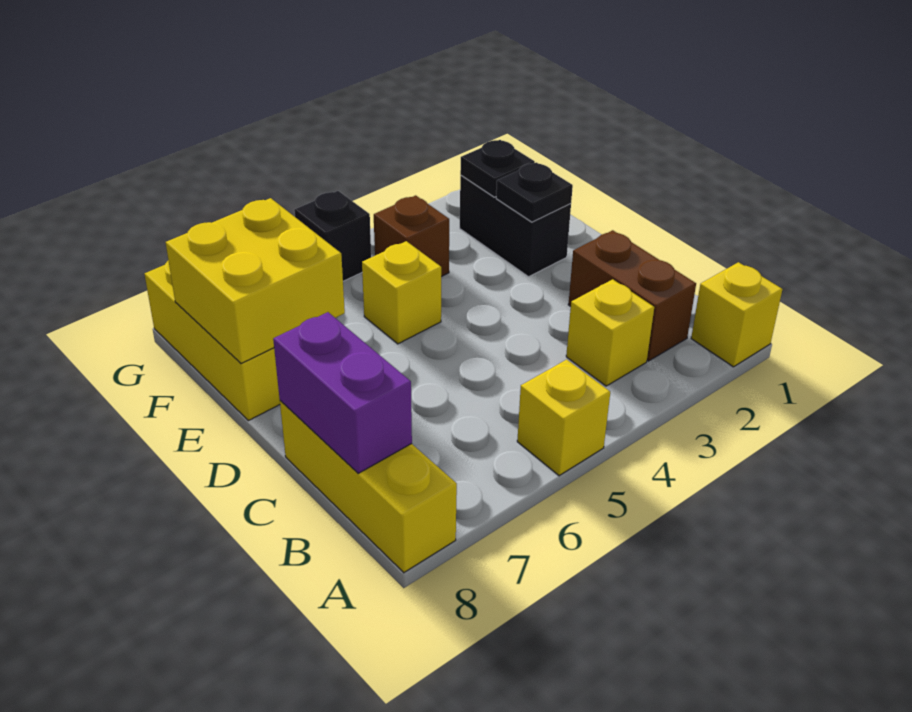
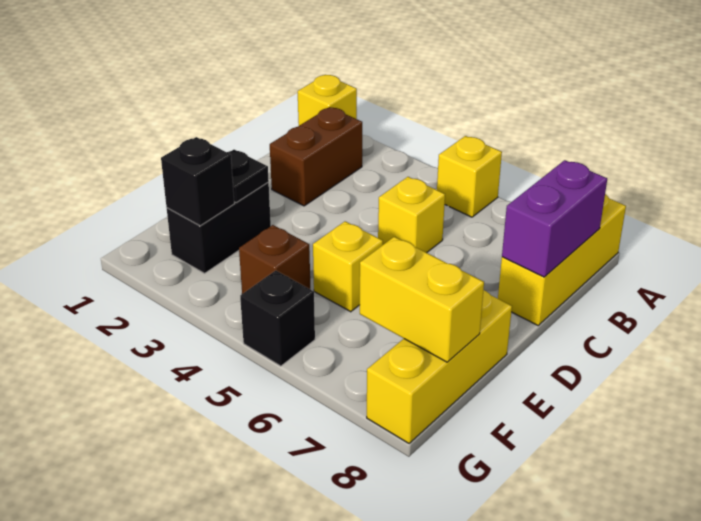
yellow 1x1 brick [566,279,654,386] -> yellow 1x1 brick moved to [378,177,445,253]
yellow 2x2 brick [165,198,345,364] -> yellow 1x2 brick [360,237,484,362]
black 1x1 plate [460,140,535,197] -> black 1x1 brick [161,137,234,226]

